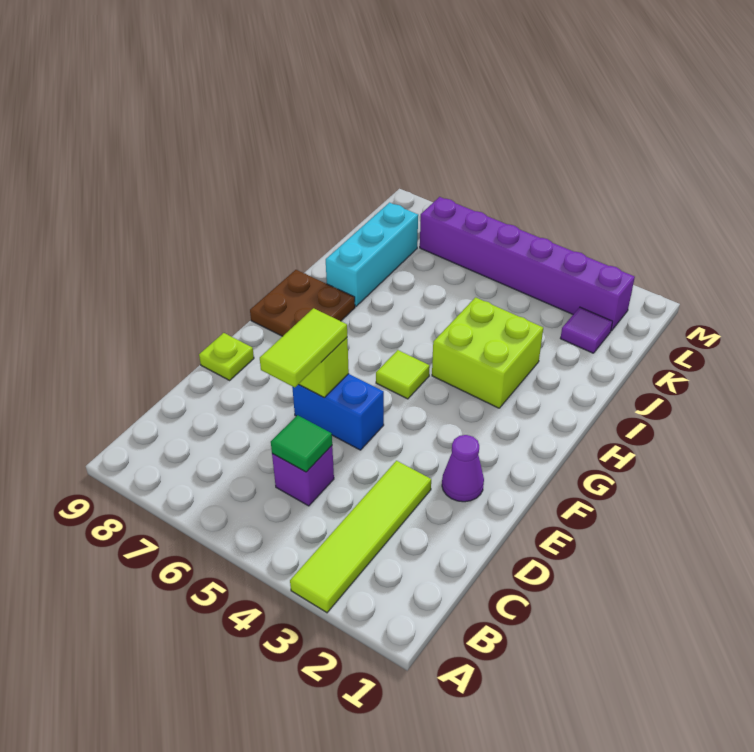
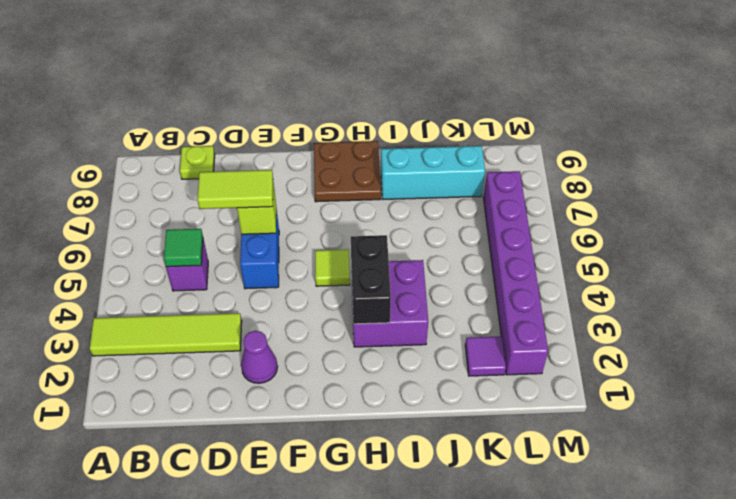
lime 1x1 plate [199,333,254,380] -> lime 1x1 plate moved to [180,146,215,179]
lime 2x2 brick [432,297,543,408] -> purple 2x2 brick [351,260,428,347]
none -> black 1x2 brick [351,235,391,324]

